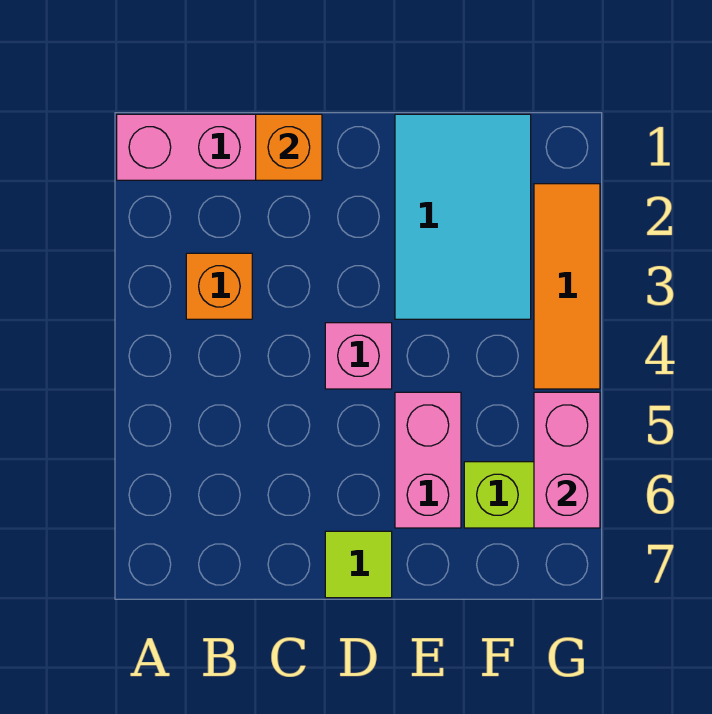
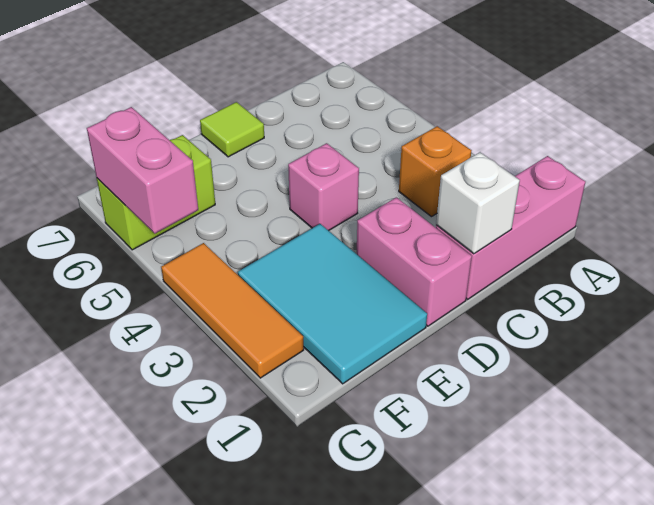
orange 1x1 brick [256,114,322,180] -> white 1x1 brick [436,152,520,254]
pink 1x2 brick [395,392,461,528] -> pink 1x2 brick moved to [357,197,472,326]

